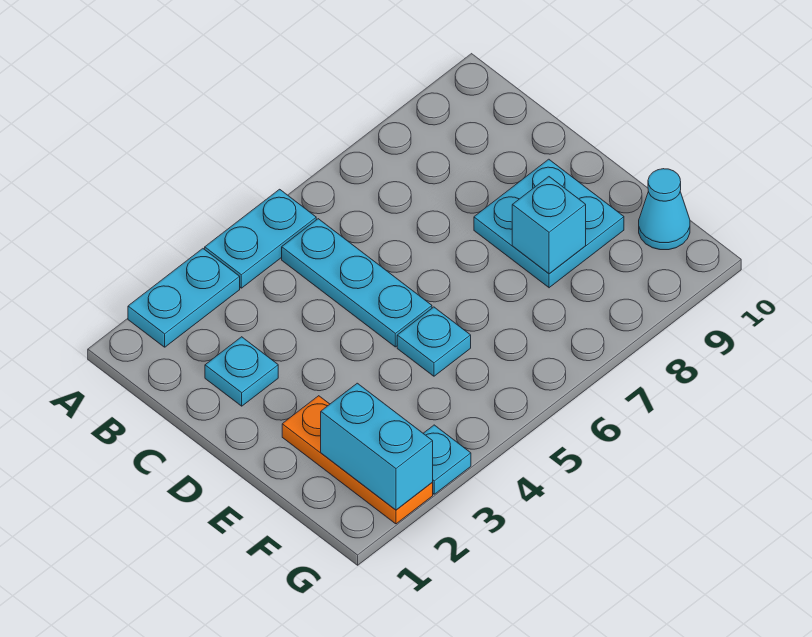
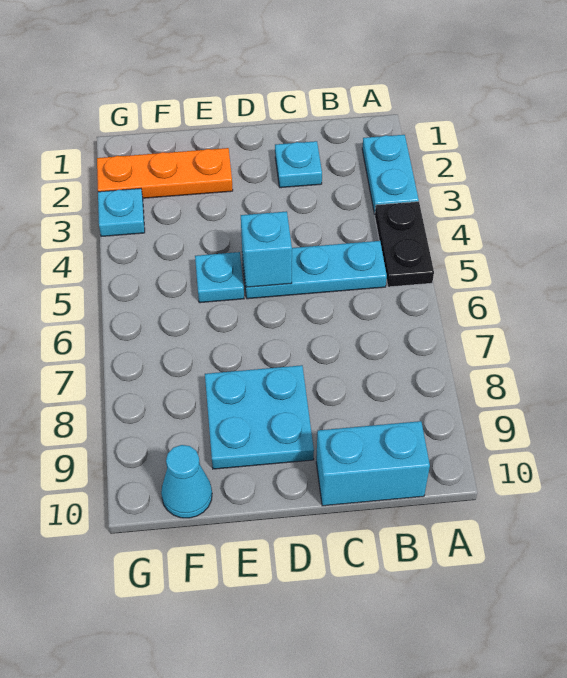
cyan 1x2 plate [205,189,316,288] -> black 1x2 plate [375,202,434,287]
cyan 1x1 brick [512,177,586,274] -> cyan 1x1 brick moved to [241,212,292,287]
cyan 1x2 brick [321,383,433,510] -> cyan 1x2 brick moved to [316,421,430,506]

